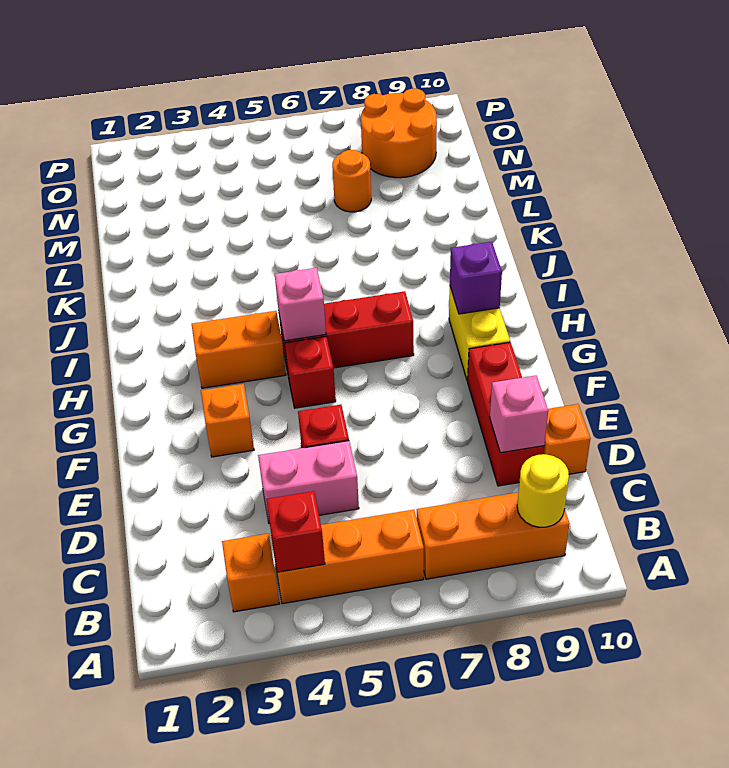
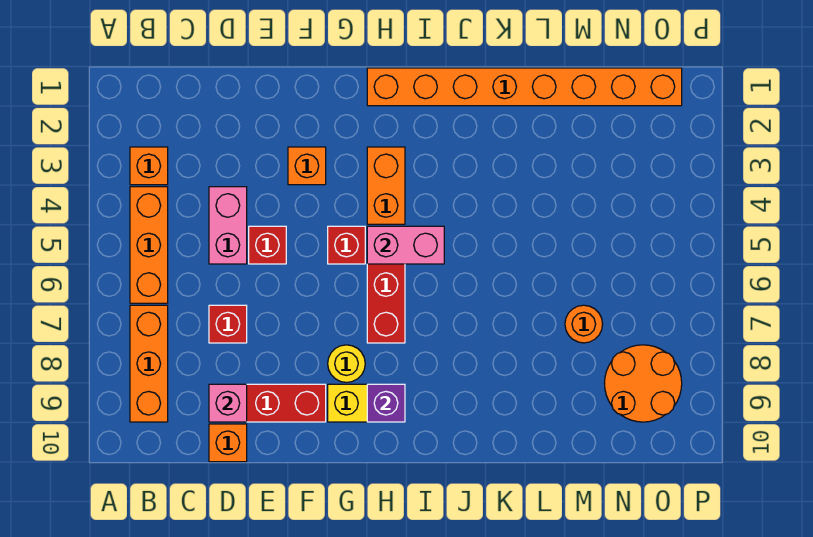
red 1x1 brick [266,491,325,572] -> red 1x1 brick moved to [209,305,247,343]
yellow 1x1 round brick [517,454,569,527] -> yellow 1x1 round brick moved to [328,345,365,382]
none -> orange 1x8 brick [367,68,682,106]
pink 1x1 brick [275,268,326,341] -> pink 1x2 brick [367,226,444,264]

